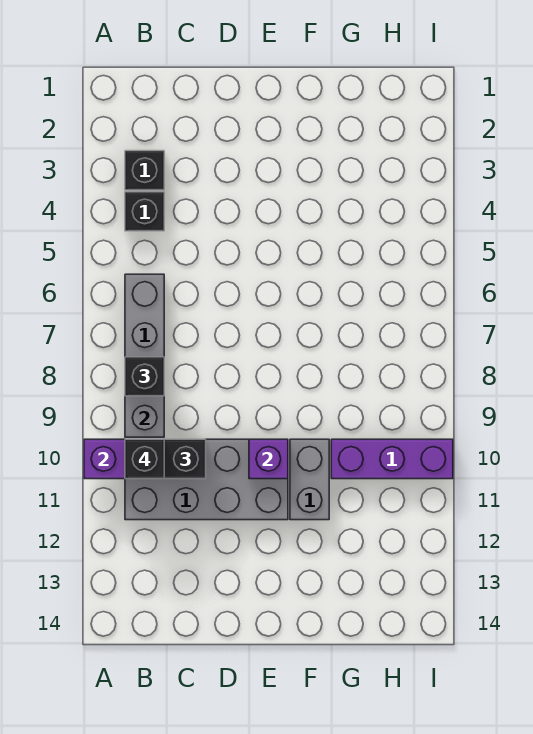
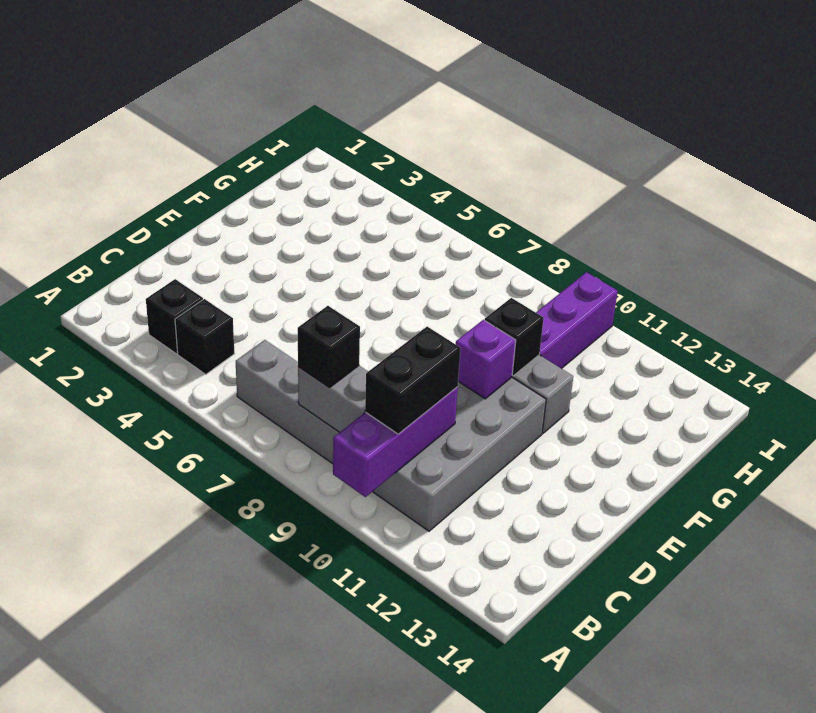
black 1x1 brick [125,439,164,479] -> black 1x1 brick moved to [485,298,544,376]

